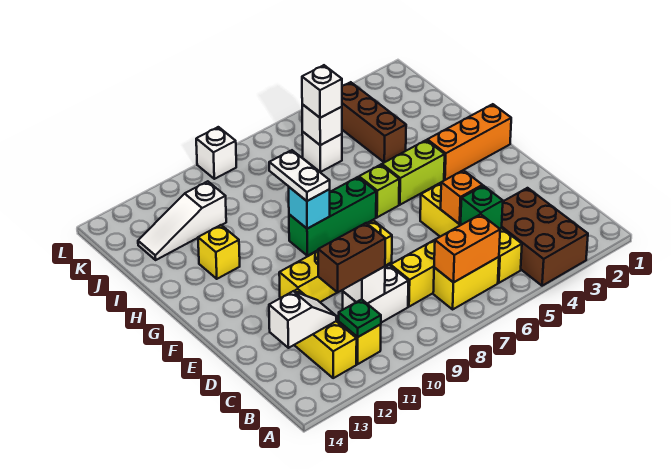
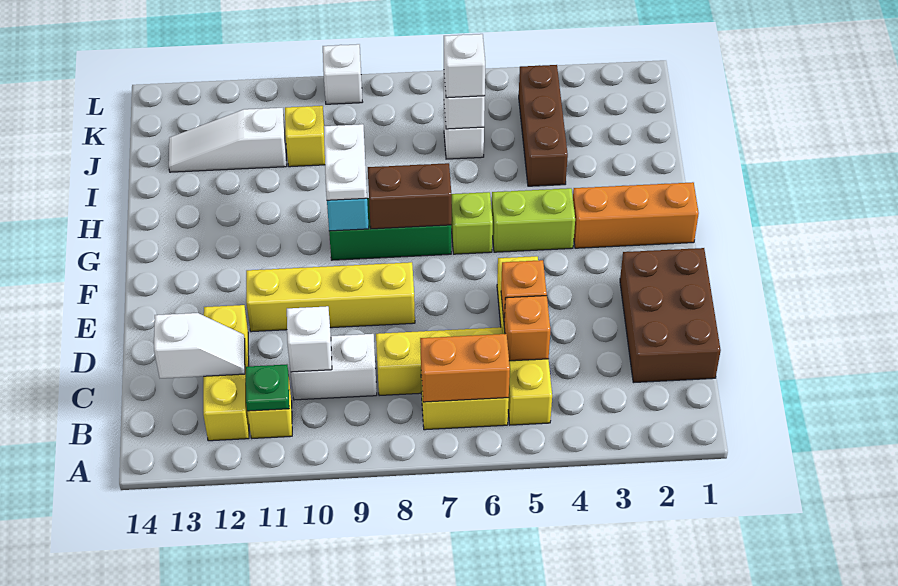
brown 2x3 brick [502,188,588,286] -> brown 2x3 brick moved to [620,248,721,383]
green 1x1 brick [461,186,503,229] -> orange 1x1 brick [504,296,550,361]
brown 1x2 brick [318,223,385,293] -> brown 1x2 brick moved to [368,163,452,229]
yellow 1x1 brick [198,225,240,279] -> yellow 1x1 brick moved to [285,106,325,167]

